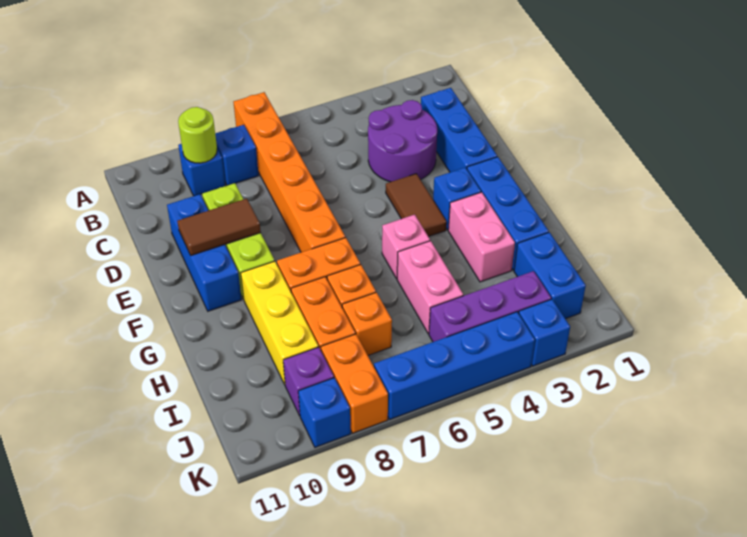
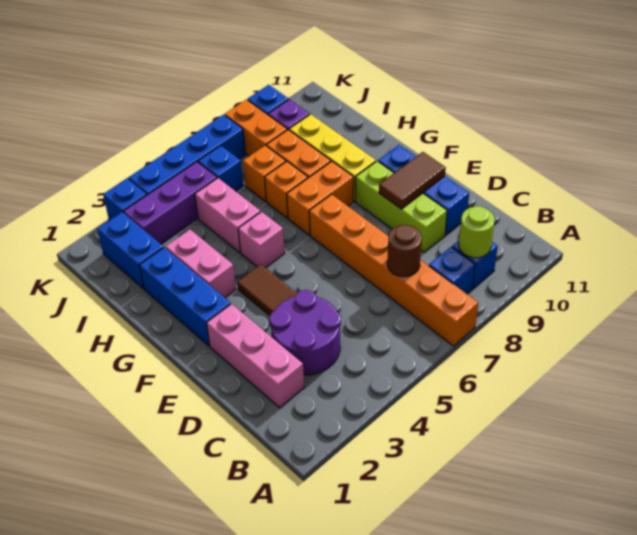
blue 1x3 brick [421,88,497,172] -> pink 1x3 brick [207,304,304,408]
none -> brown 1x1 round brick [387,225,422,277]
blue 1x1 brick [433,167,481,230] -> blue 1x1 brick moved to [198,146,243,191]

